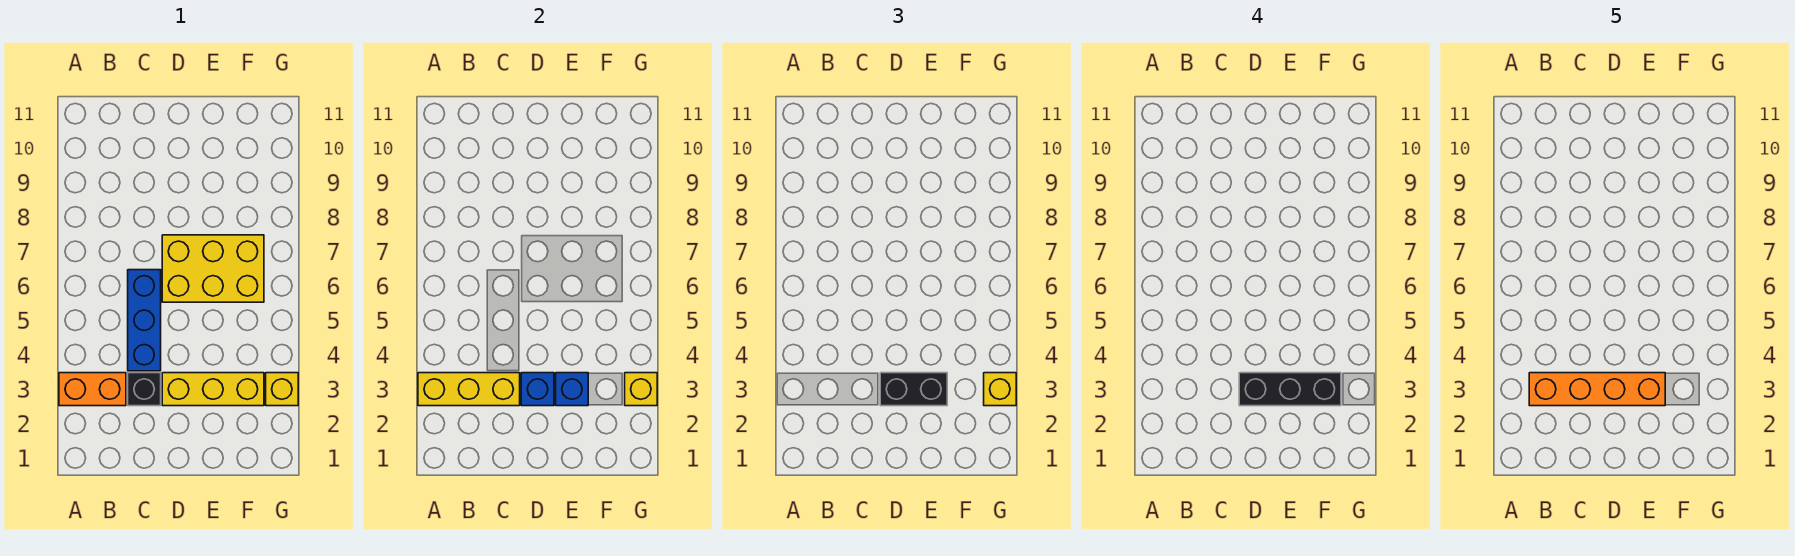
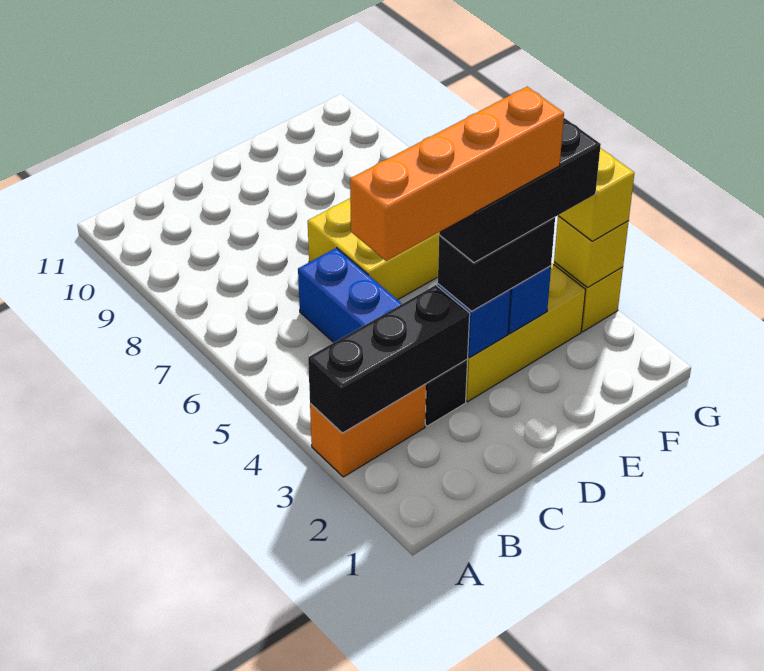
yellow 1x3 brick [418,373,520,406] -> black 1x3 brick [308,285,470,433]

